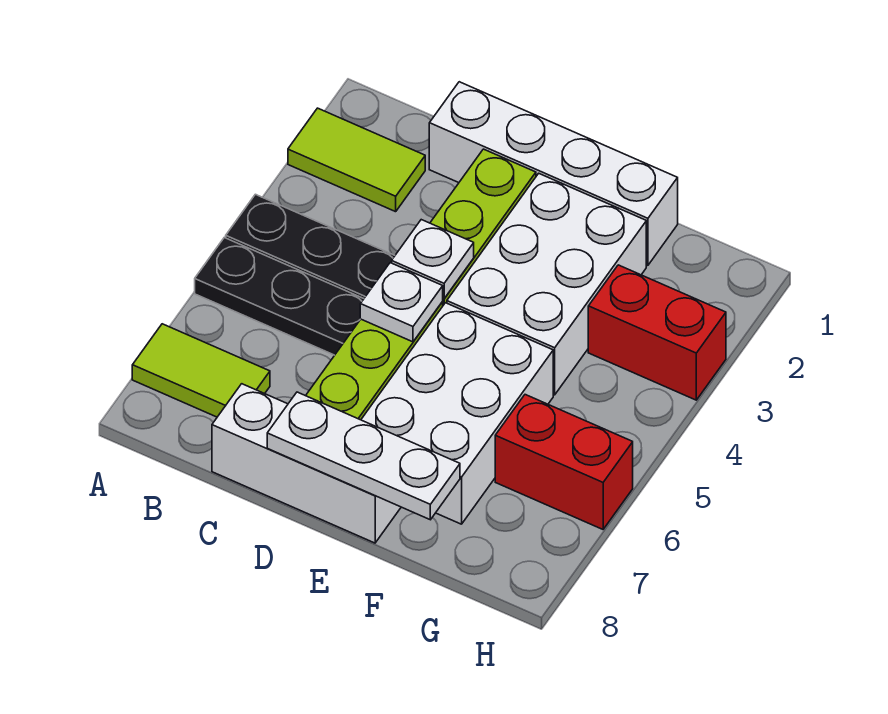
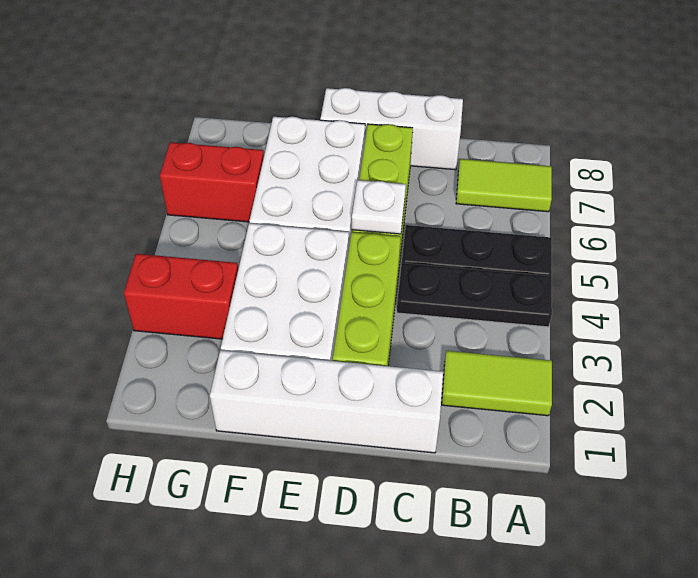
white 1x1 plate [392,220,474,299] -> none
white 1x3 plate [267,392,460,520] -> none

